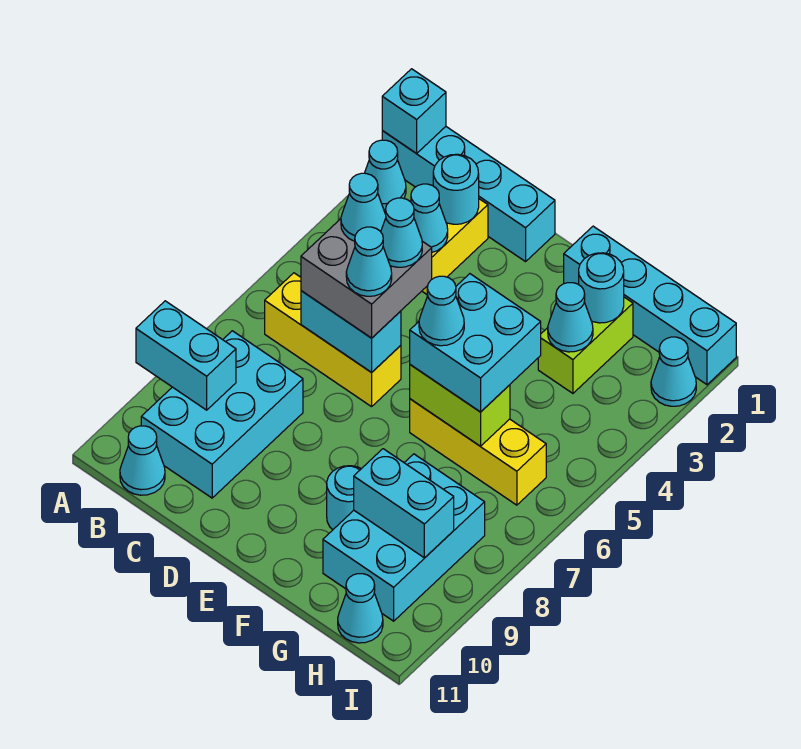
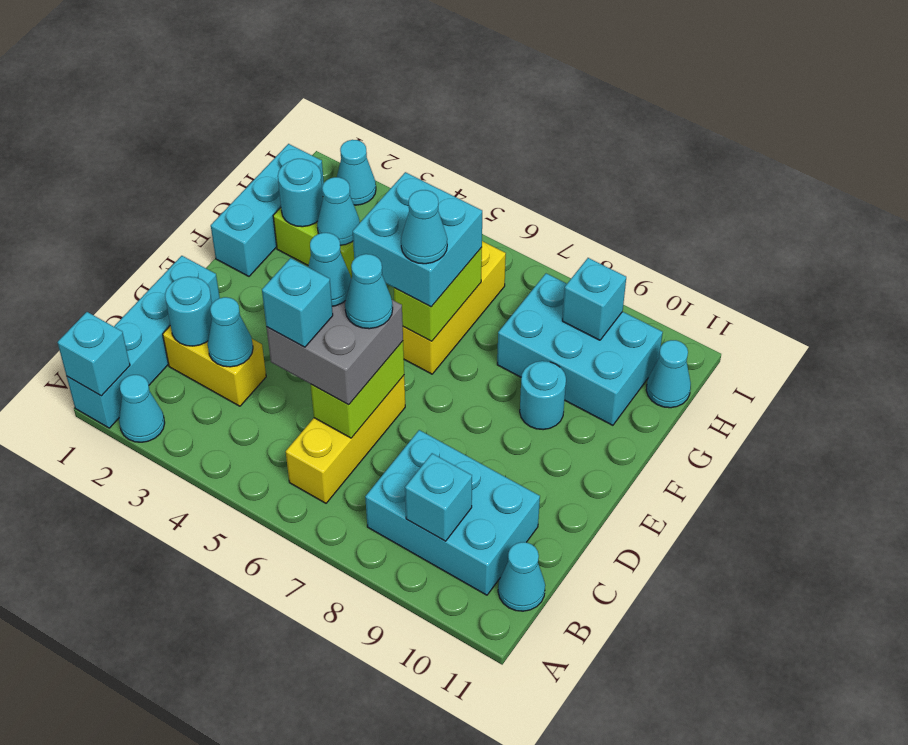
cyan 1x2 brick [136,301,236,410] -> cyan 1x1 brick [405,453,472,541]
cyan 1x1 cone [341,173,386,241] -> cyan 1x1 brick [262,258,333,347]
cyan 1x2 brick [301,291,401,372] -> lime 1x2 brick [311,341,404,438]
cyan 1x4 brick [564,226,736,385] -> cyan 1x3 brick [211,144,324,276]
cyan 1x2 brick [354,449,454,558] -> cyan 1x1 brick [562,258,626,340]

